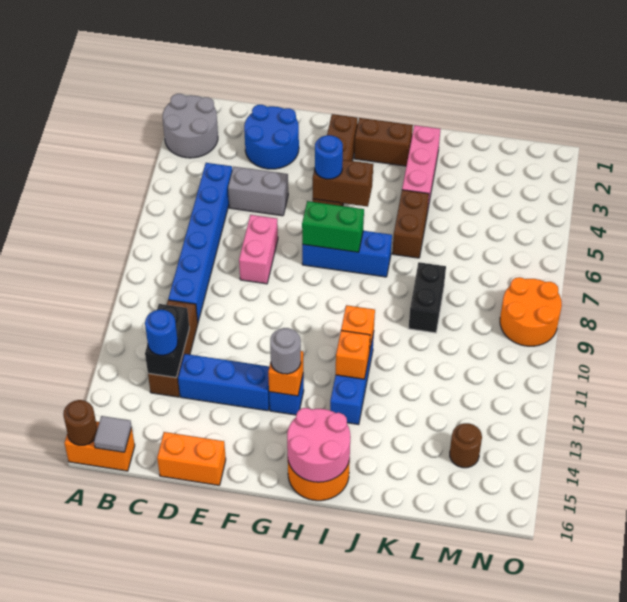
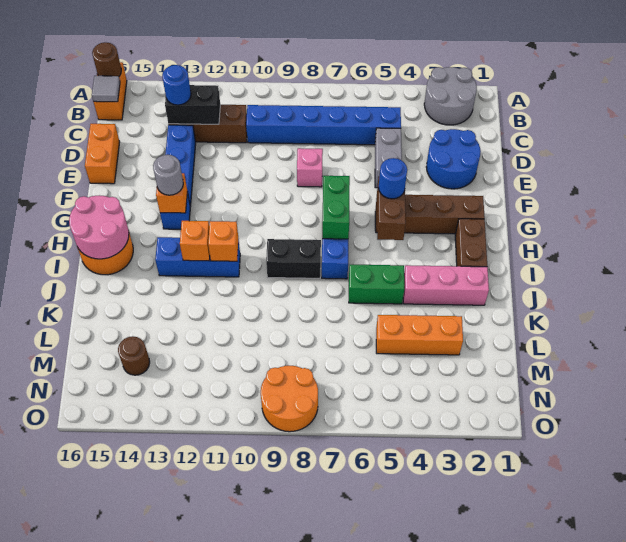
pink 1x2 brick [239,215,278,284] -> pink 1x1 brick [297,148,323,187]
brown 1x2 brick [392,190,429,258] -> green 1x2 brick [349,265,404,304]
black 1x2 brick [408,262,446,333] -> black 1x2 brick moved to [266,239,321,278]
none -> orange 1x3 brick [376,315,463,355]

